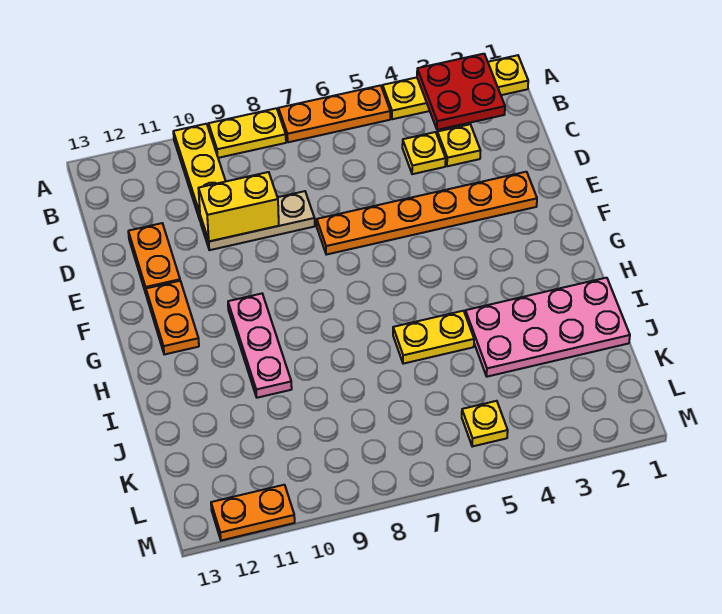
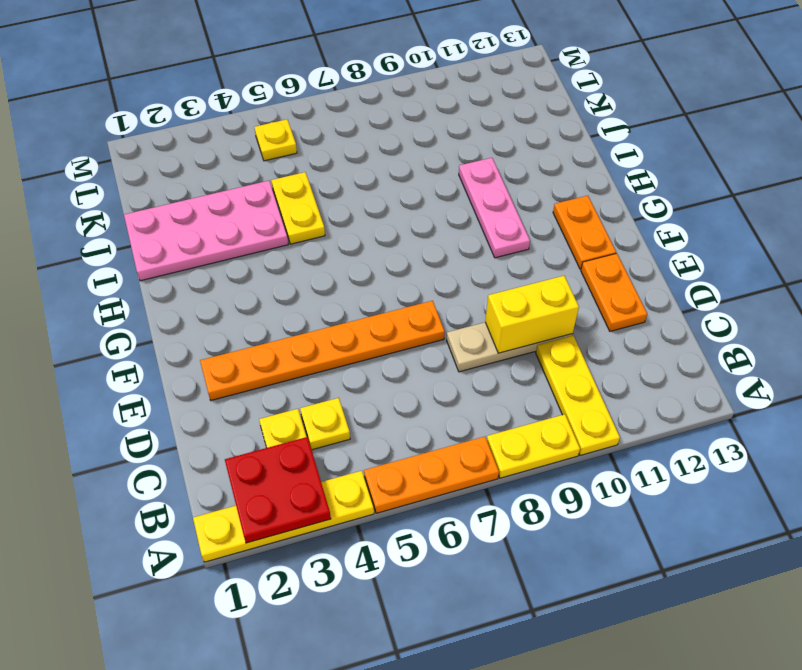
yellow 1x2 plate [393,311,474,364] -> yellow 1x2 plate turned to [271,172,325,244]
orange 1x2 plate [211,485,295,540] -> none

